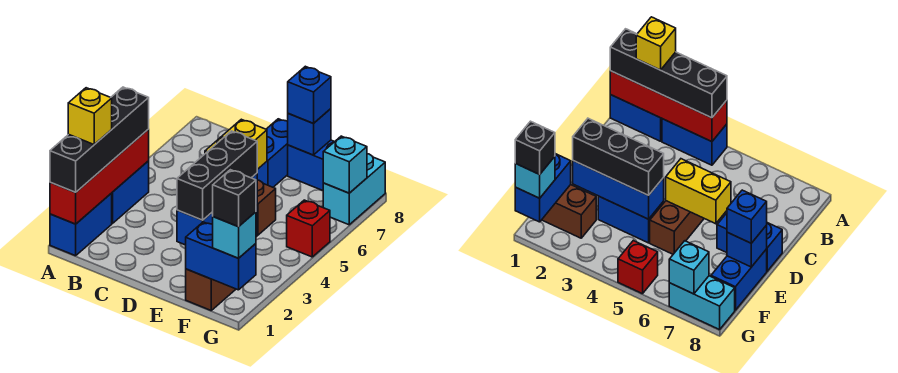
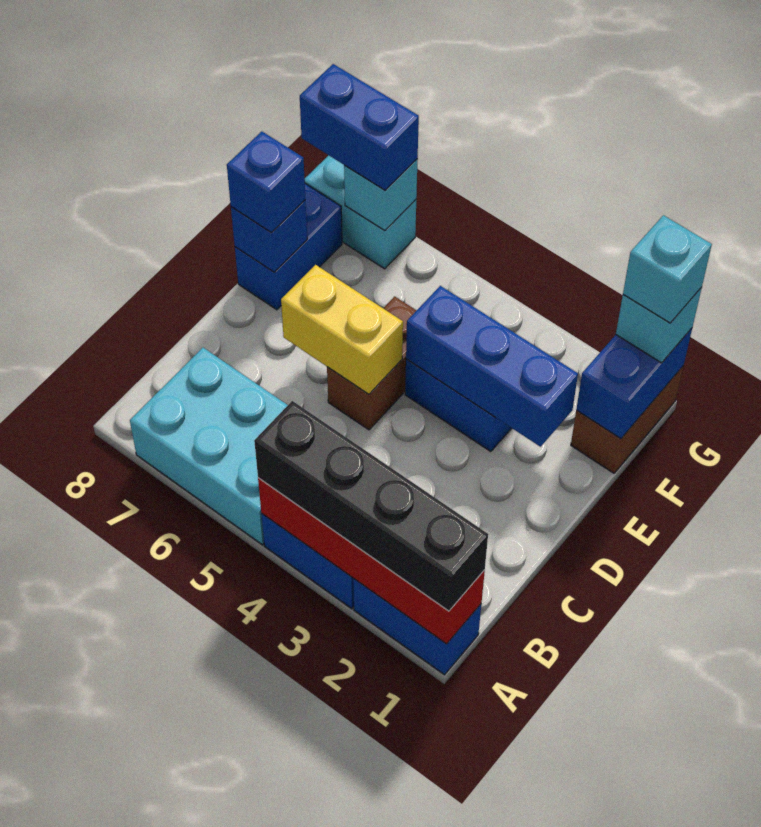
yellow 1x1 brick [68,88,112,144] -> none
none -> cyan 2x3 brick [130,348,288,545]
blue 1x2 brick [257,119,288,187] -> blue 1x2 brick moved to [300,64,419,190]
black 1x3 brick [177,131,257,220] -> none
brown 1x2 brick [186,269,236,310] -> brown 1x2 brick turned to [571,367,683,473]
black 1x1 brick [213,170,256,227] -> cyan 1x1 brick [623,215,712,323]
red 1x1 brick [287,200,330,257] -> none

